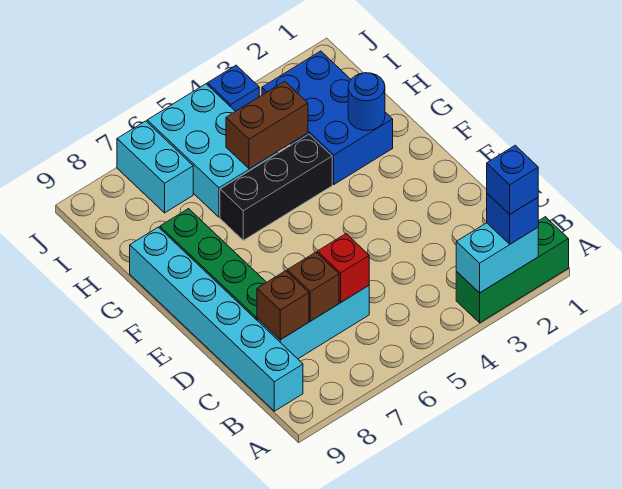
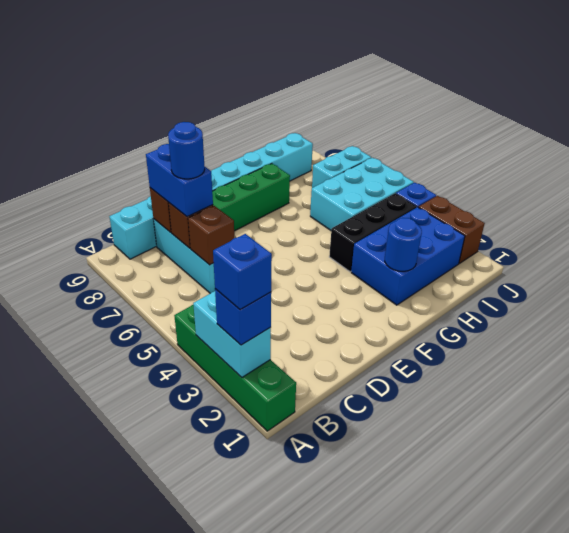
green 1x3 brick [456,217,569,323] -> green 1x4 brick [174,305,296,431]
cyan 1x6 brick [130,227,303,411] -> cyan 1x8 brick [109,133,313,259]
red 1x1 brick [317,234,369,303] -> brown 1x1 brick [188,206,234,265]
none -> blue 1x2 brick [146,144,213,217]
none -> blue 1x1 round brick [168,122,205,179]
black 1x3 brick [220,135,332,240] -> black 1x3 brick turned to [329,194,416,272]
brown 1x2 brick [226,81,308,169] -> brown 1x2 brick moved to [419,196,485,264]

